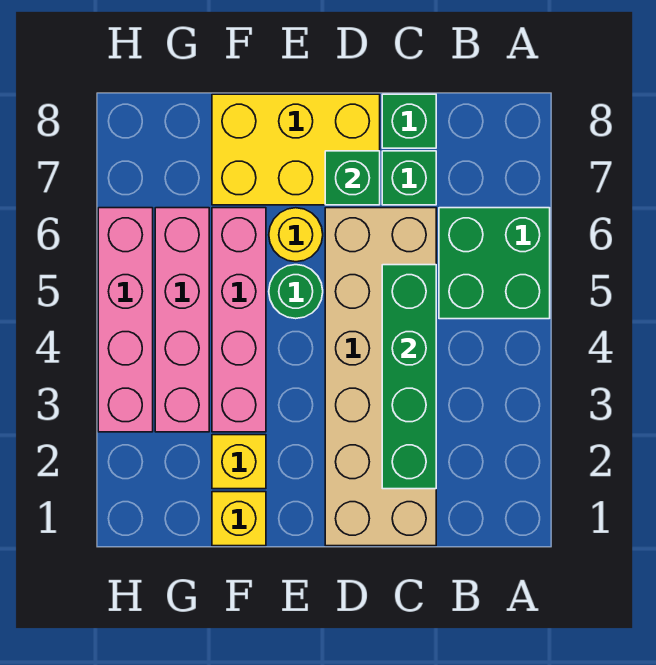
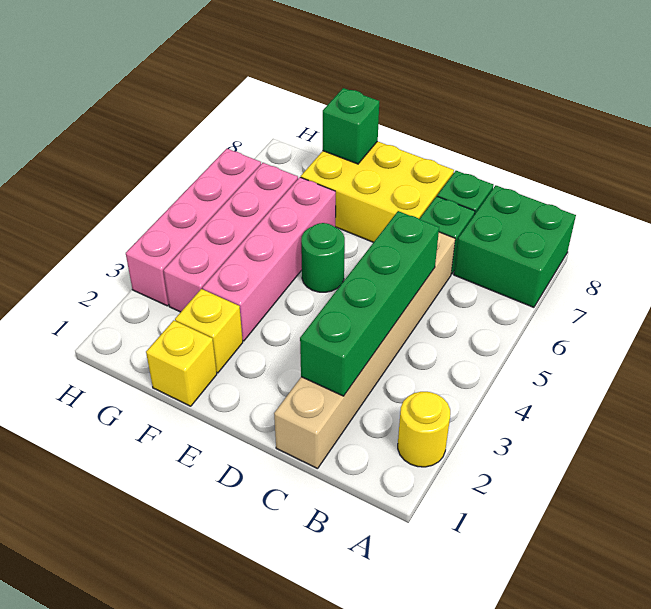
green 2x2 brick [439,208,550,319] -> green 2x2 brick moved to [454,185,576,307]
tan 2x6 brick [325,208,436,546] -> tan 1x6 brick [274,232,455,469]
green 1x1 brick [325,151,380,205] -> green 1x1 brick moved to [323,88,379,164]
yellow 1x1 round brick [269,208,323,262] -> yellow 1x1 round brick moved to [398,392,450,467]

